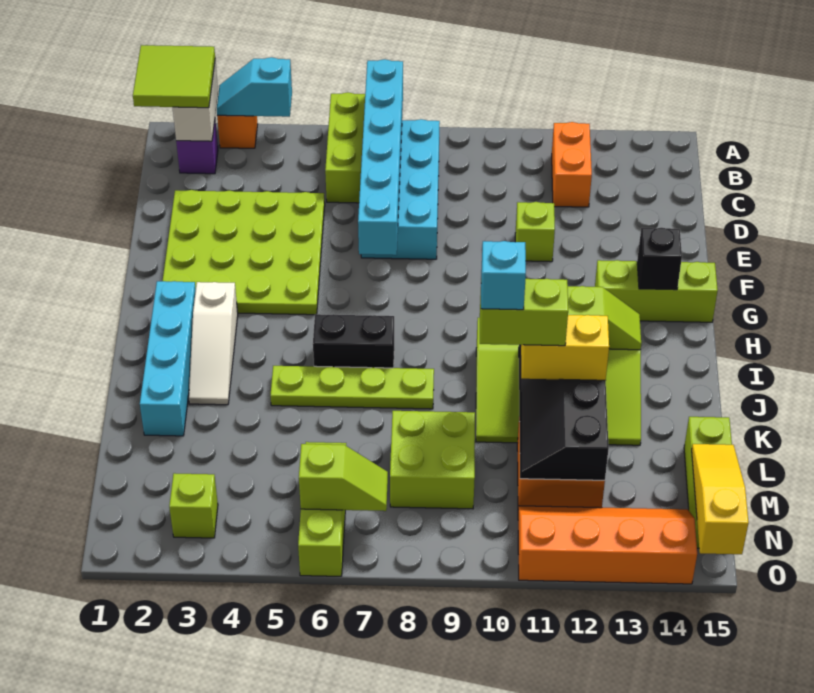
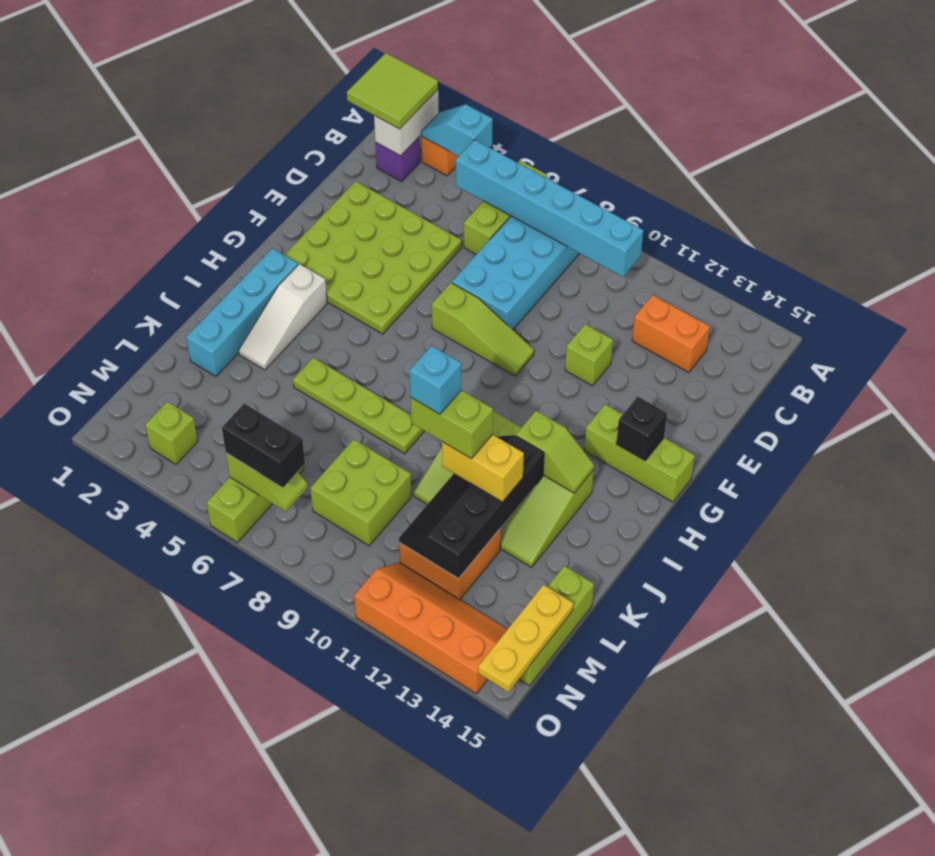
cyan 1x6 brick [358,59,403,255] -> cyan 1x6 brick turned to [456,140,643,277]
orange 1x2 brick [552,122,592,207] -> orange 1x2 brick turned to [632,295,710,372]
none -> lime 1x3 slope [432,283,534,376]
black 1x2 brick [313,314,394,368] -> black 1x2 brick moved to [222,403,305,488]
yellow 1x3 slope [692,444,749,554] -> yellow 1x3 plate [478,585,573,692]

